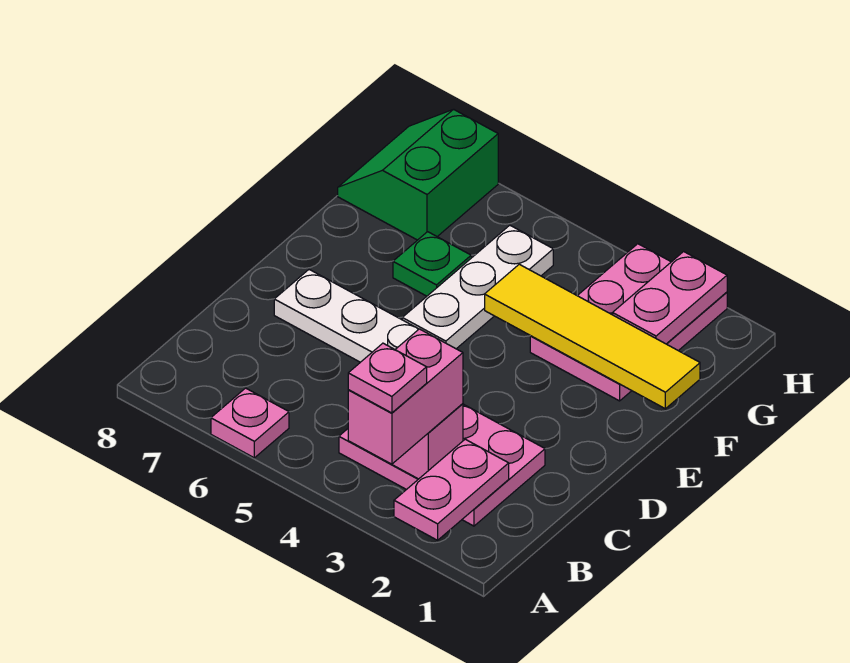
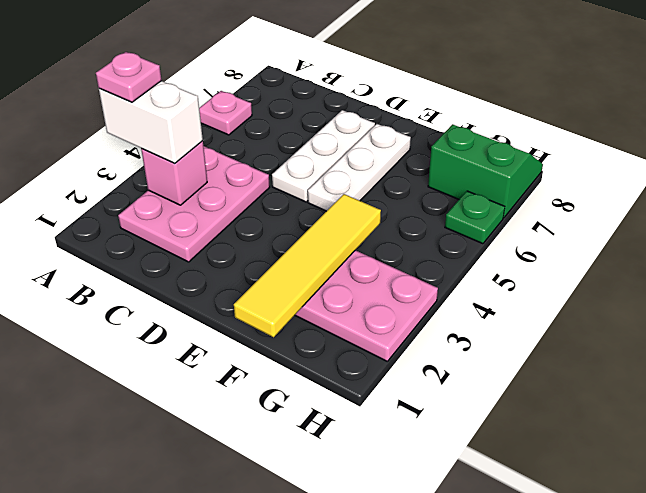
pink 1x2 plate [394,439,509,540] -> none
pink 1x2 brick [348,329,463,464] -> white 1x2 brick [99,81,203,164]
white 1x3 plate [402,225,553,349] -> white 1x3 plate turned to [308,124,411,211]
green 1x1 plate [393,232,471,296] -> green 1x1 plate moved to [445,191,505,244]
pink 1x2 plate [613,252,727,344] -> none

